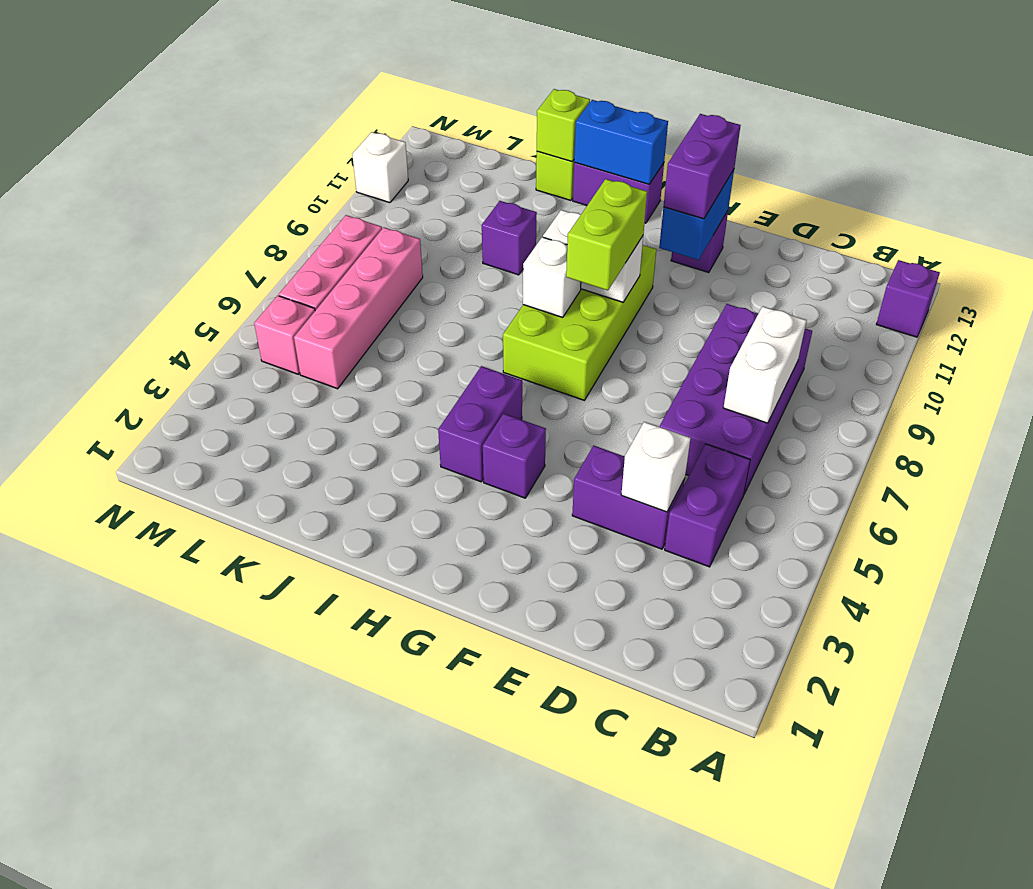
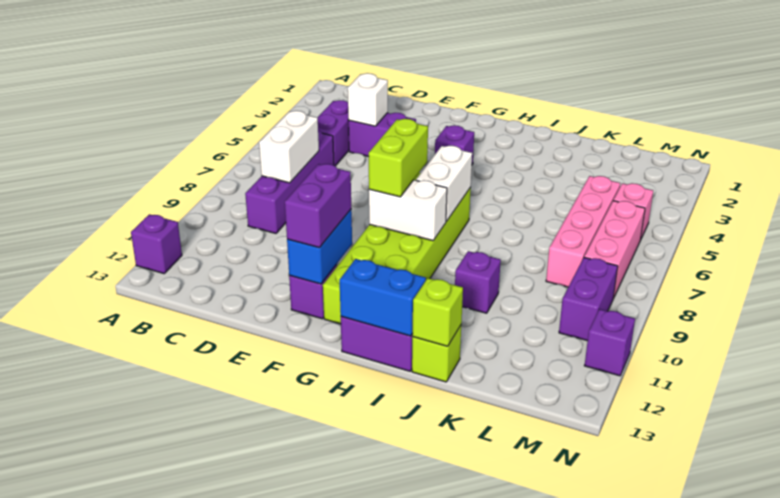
purple 2x4 brick [660,304,812,494] -> purple 1x4 brick [245,130,334,233]
lime 2x4 brick [503,245,656,400] -> lime 2x6 brick [323,173,471,324]
purple 1x2 brick [438,366,522,482] -> purple 1x2 brick moved to [559,257,618,341]
white 1x1 brick [523,237,581,317] -> white 1x2 brick [416,146,472,222]
white 1x1 brick [352,132,408,203] -> purple 1x1 brick [584,309,635,376]

